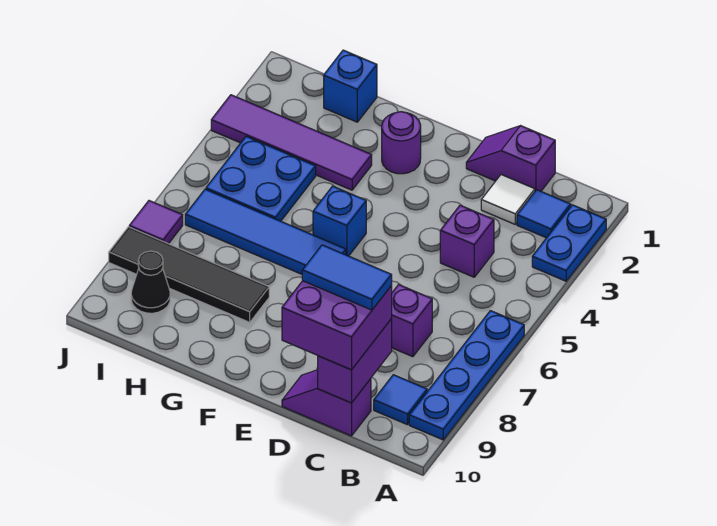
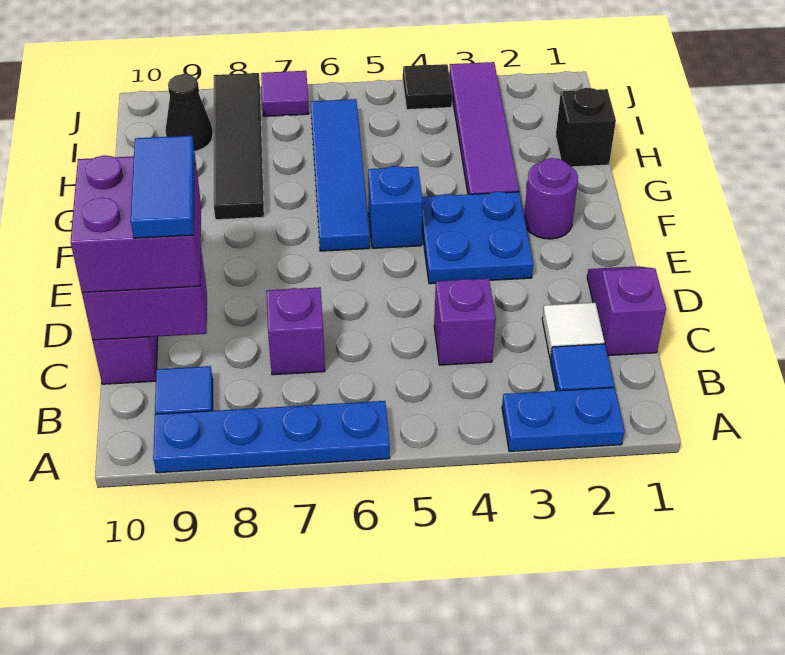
blue 1x1 brick [324,50,377,122] -> black 1x1 brick [556,88,616,167]
blue 2x2 plate [206,136,316,221] -> blue 2x2 plate moved to [422,191,533,284]
none -> black 1x1 tile [403,64,452,110]

